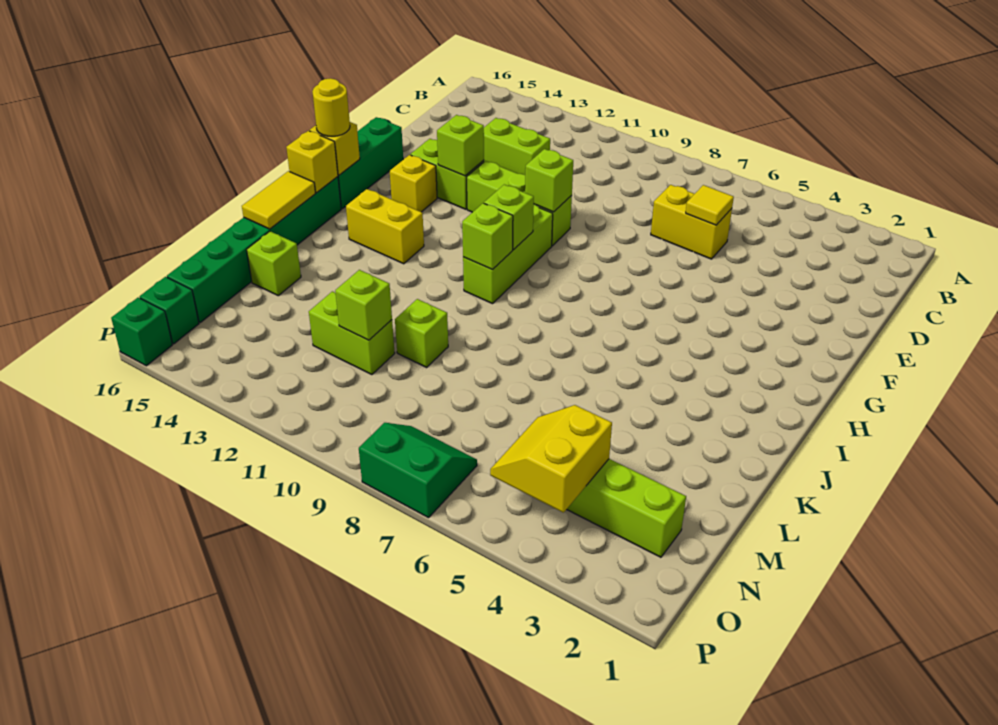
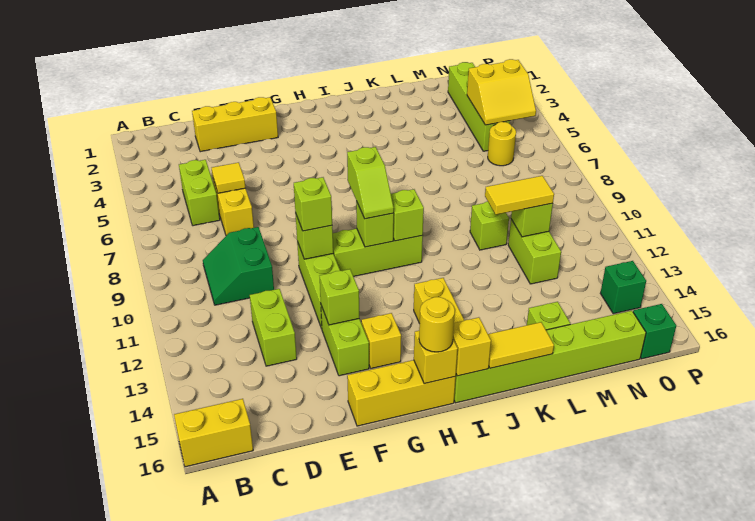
none -> yellow 1x2 brick [174,399,253,467]
none -> lime 1x2 brick [179,160,220,226]
none -> yellow 1x3 brick [192,97,278,152]
none -> lime 1x1 brick [294,177,332,231]
green 1x3 brick [338,117,403,209] -> yellow 1x3 brick [347,360,456,426]
none -> lime 1x2 slope [347,147,394,219]
green 1x6 brick [167,177,341,323] -> lime 1x6 brick [454,311,646,403]
none -> yellow 1x2 tile [485,176,554,215]
none -> yellow 1x1 round brick [488,122,516,166]
green 2x2 slope [359,423,477,518] -> green 2x2 slope moved to [203,227,274,305]
green 1x1 brick [111,298,172,366] -> green 1x1 brick moved to [600,261,646,314]

